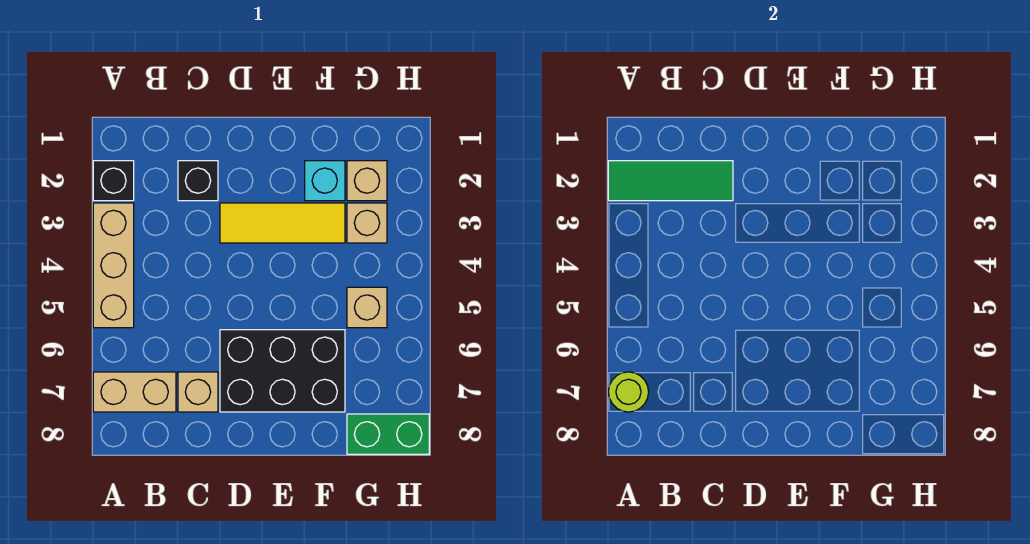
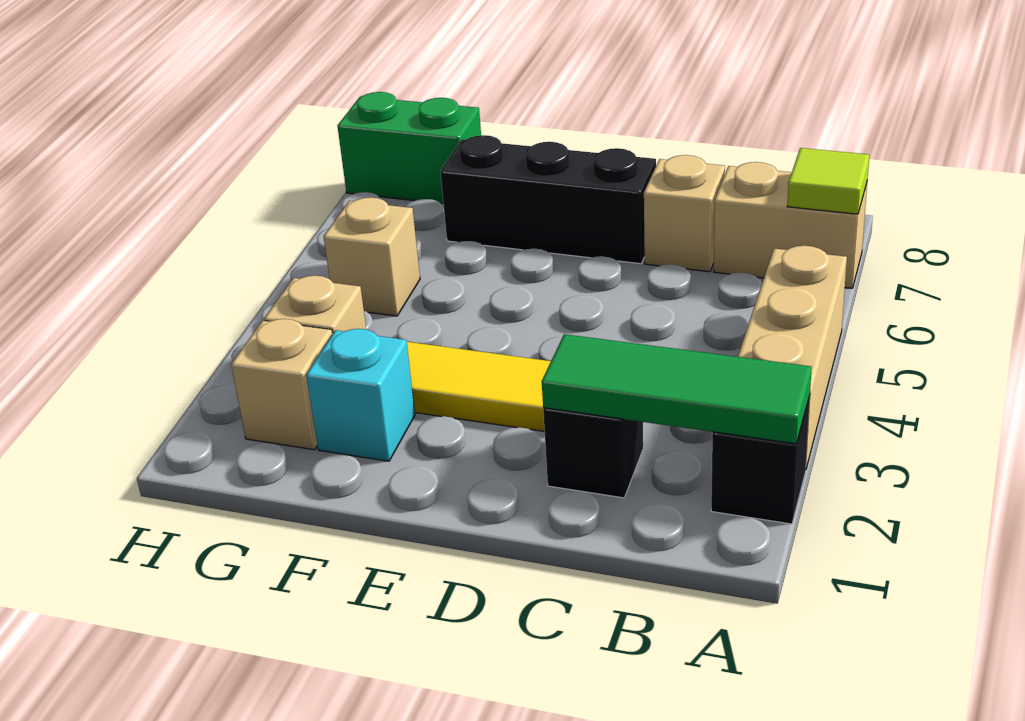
lime 1x1 round brick [608,372,649,412] -> lime 1x1 tile [787,148,869,214]
black 2x3 brick [220,330,345,412] -> black 1x3 brick [440,135,656,264]

